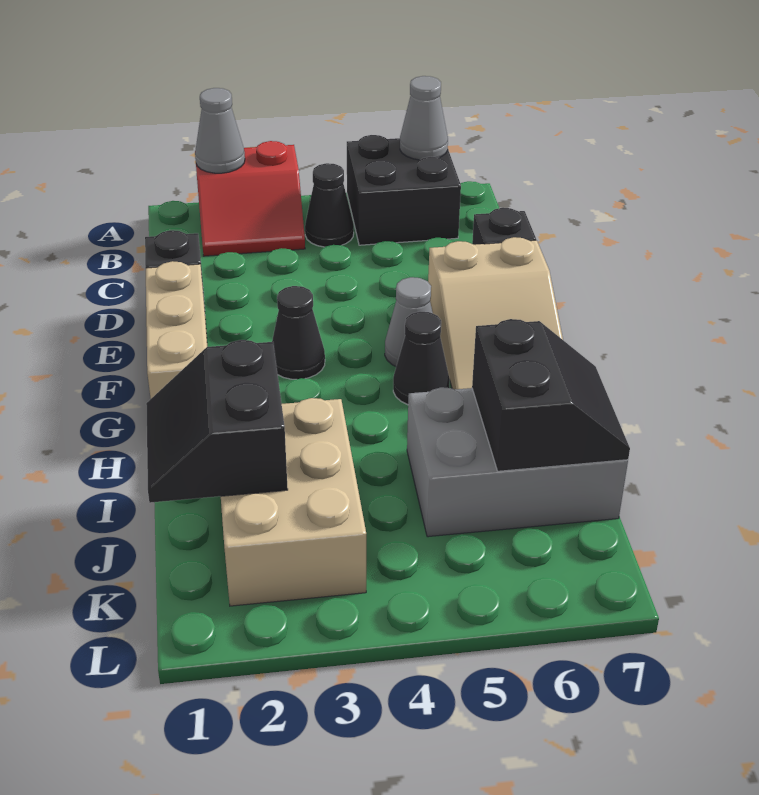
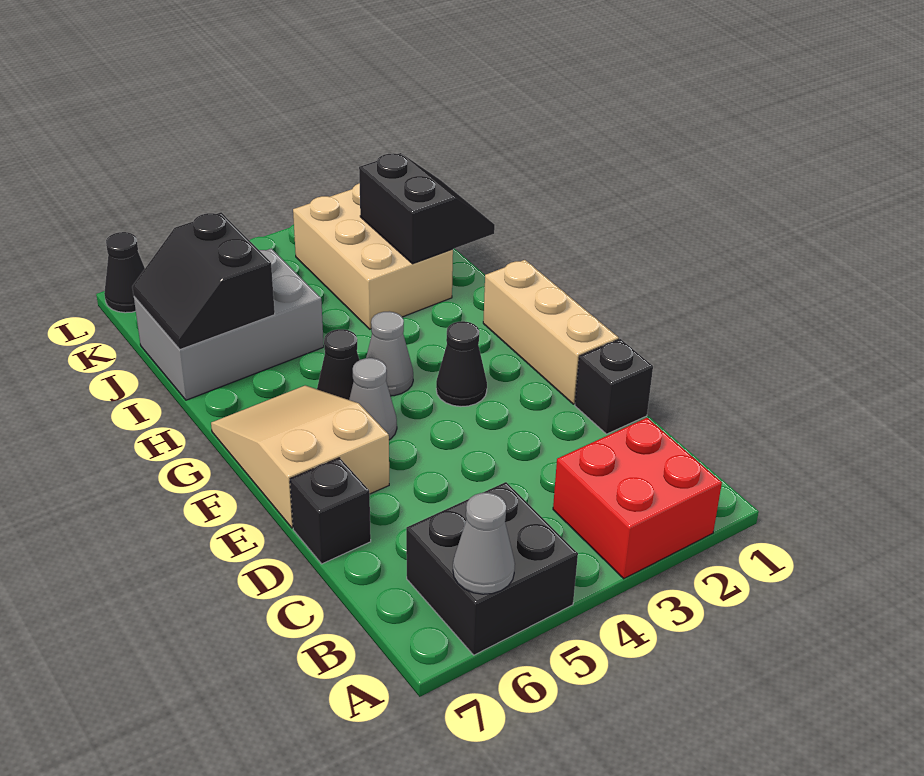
red 2x2 slope [196,141,305,256] -> red 2x2 brick [553,418,722,579]
grey 1x1 cone [195,88,245,173] -> grey 1x1 cone moved to [366,311,413,396]
black 1x1 cone [305,163,354,247] -> black 1x1 cone moved to [104,232,145,313]

